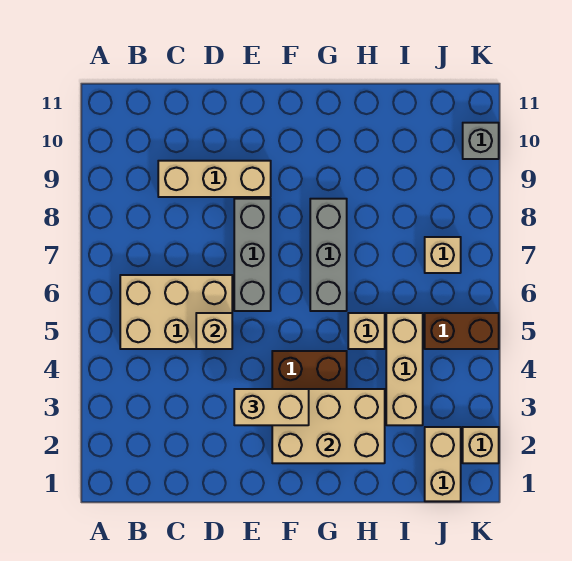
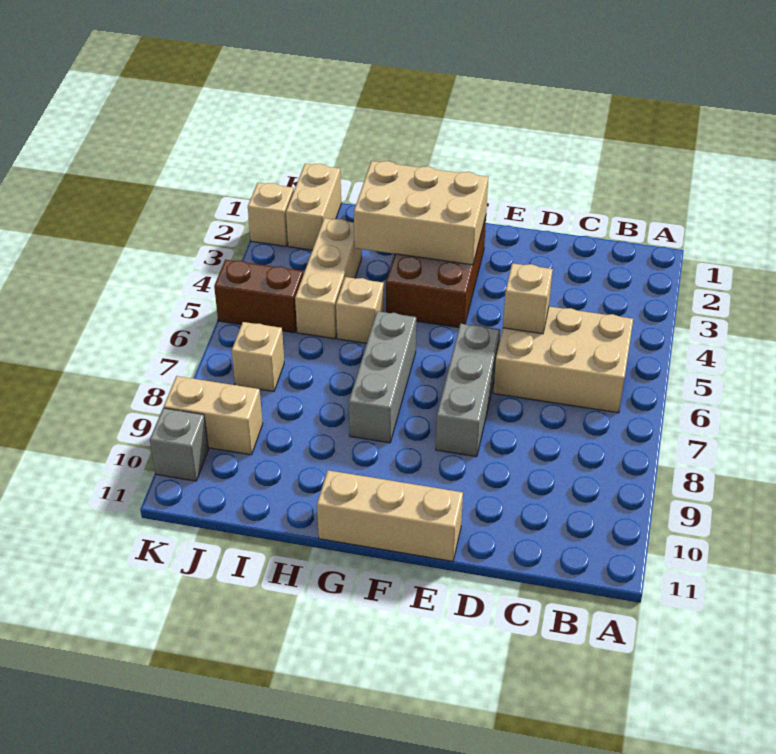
tan 1x3 brick [158,161,271,197] -> tan 1x3 brick moved to [317,470,463,561]
tan 1x2 brick [234,389,309,425] -> tan 1x2 brick moved to [164,376,263,455]

